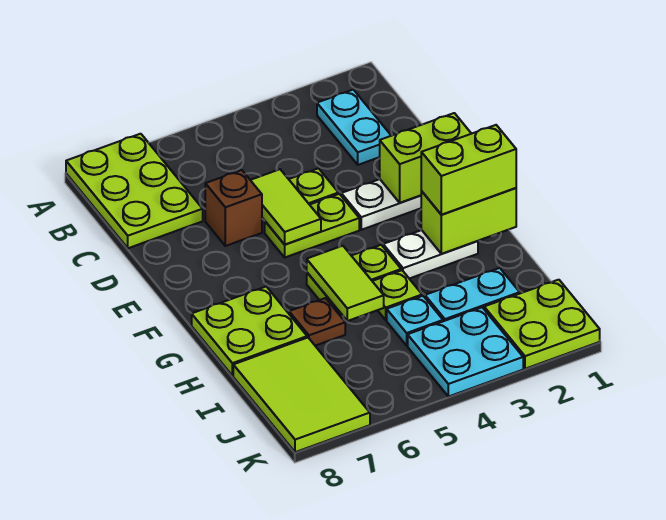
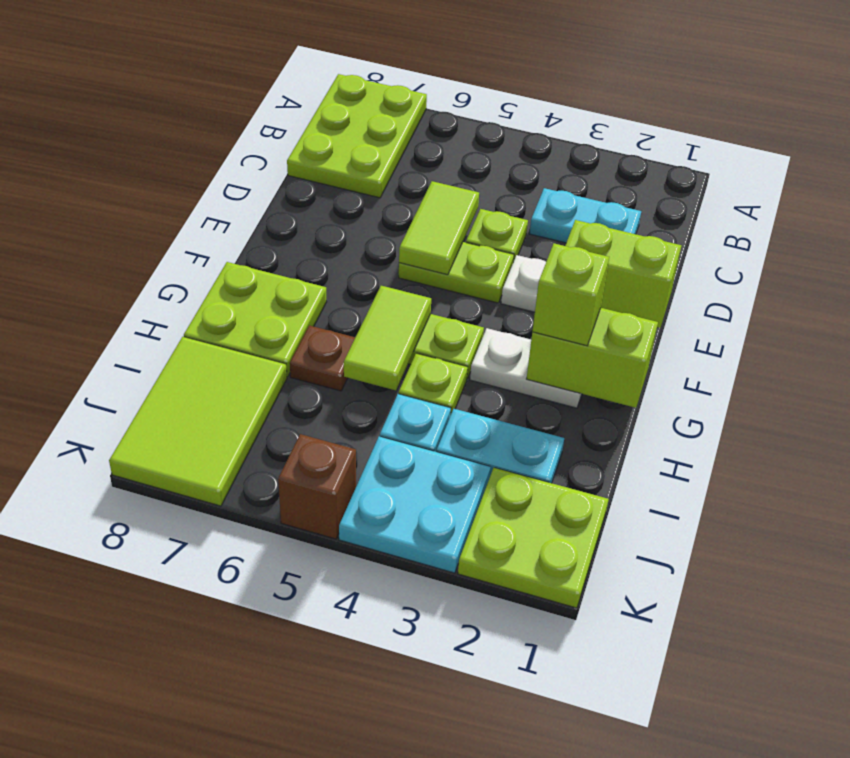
cyan 1x2 plate [317,90,391,165] -> cyan 1x2 plate turned to [530,188,641,243]
brown 1x1 brick [205,170,262,246] -> brown 1x1 brick moved to [278,434,356,539]
lime 1x2 brick [421,125,516,215] -> lime 1x1 brick [532,243,609,346]

